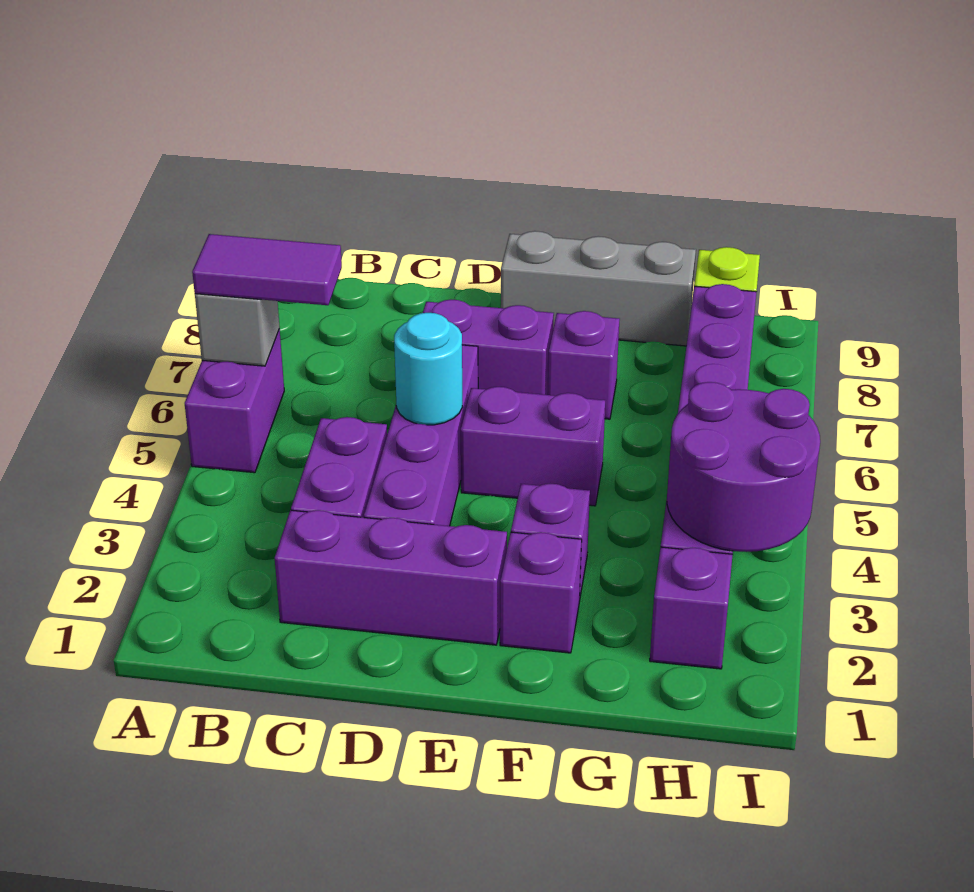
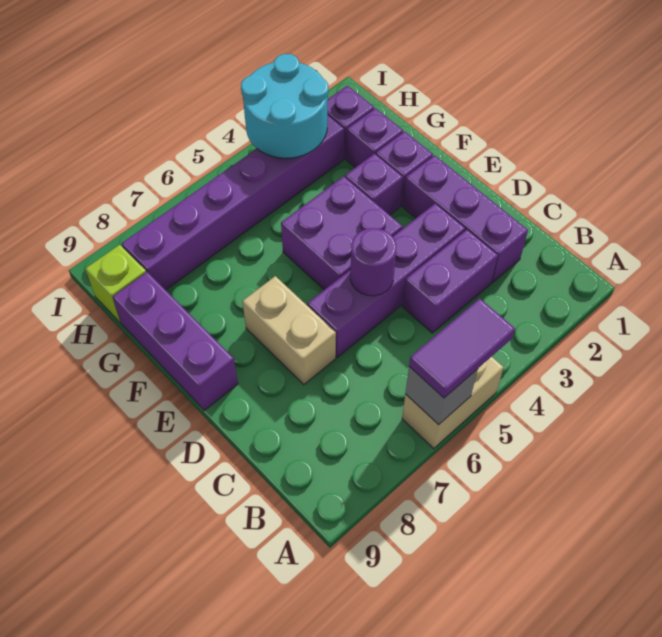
purple 1x2 brick [185,329,284,473] -> tan 1x2 brick [402,357,504,449]
purple 1x2 tile [192,234,342,305] -> purple 1x2 tile turned to [409,298,515,398]
cyan 1x1 round brick [394,313,462,425] -> purple 1x1 round brick [350,228,396,296]
purple 1x2 brick [423,299,554,395] -> tan 1x2 brick [242,276,336,385]
purple 1x2 brick [461,387,605,506] -> purple 2x2 brick [281,176,403,290]
grey 1x3 brick [501,231,696,346] -> purple 1x3 brick [113,272,238,410]
purple 1x1 brick [548,311,620,419] -> purple 1x1 brick moved to [346,108,403,167]
purple 2x2 round brick [667,382,820,552] -> cyan 2x2 round brick [241,54,328,158]

